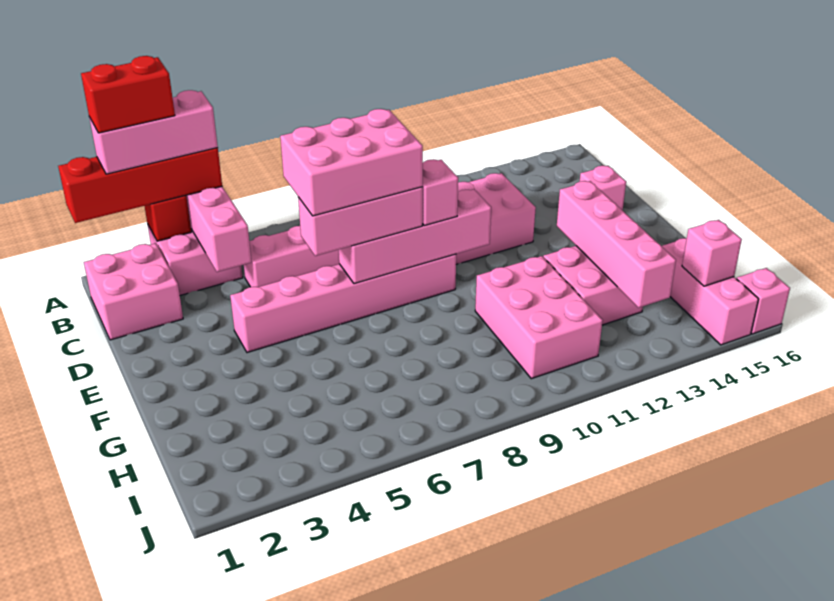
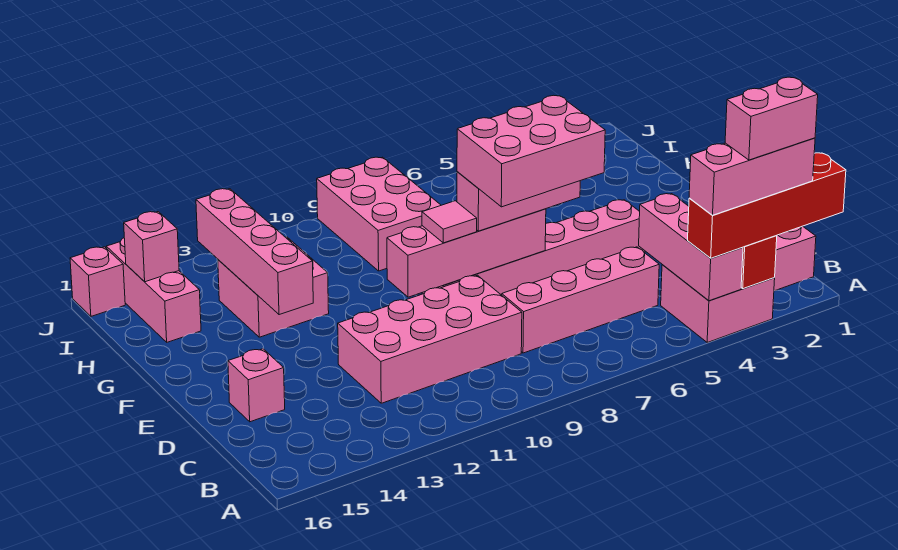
red 1x2 brick [81,56,175,133] -> pink 1x2 brick [725,77,818,160]
pink 1x1 brick [422,159,458,226] -> pink 1x1 tile [422,201,477,243]
pink 2x3 brick [475,256,603,379] -> pink 2x3 brick moved to [317,157,441,271]

